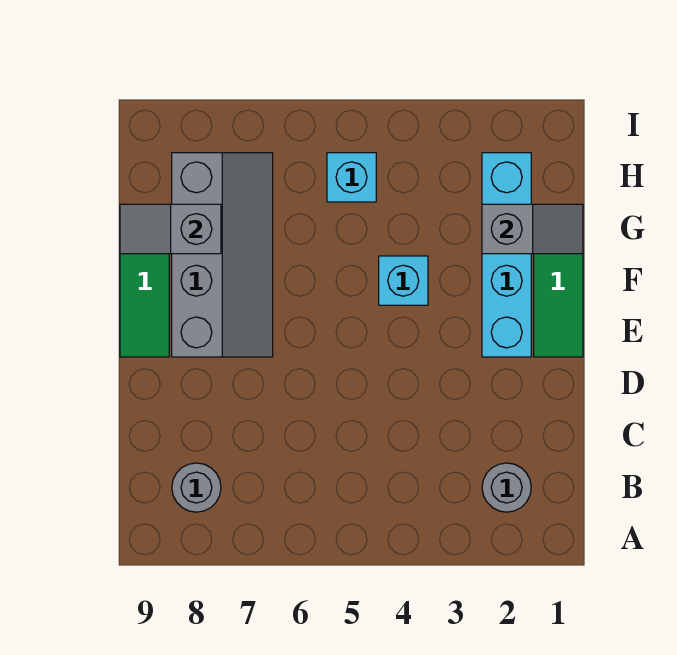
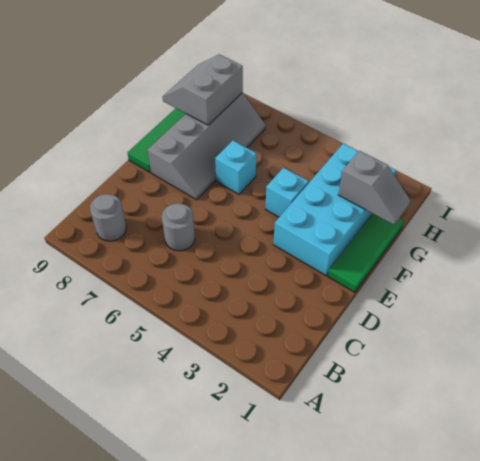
grey 1x1 round brick [482,463,531,512] -> grey 1x1 round brick moved to [162,203,195,251]
cyan 1x4 brick [482,153,531,357] -> cyan 2x4 brick [273,144,396,275]
grey 1x2 slope [120,204,221,254] -> grey 2x2 slope [162,54,243,125]
cyan 1x1 brick [327,153,376,202] -> cyan 1x1 brick moved to [215,140,257,194]

